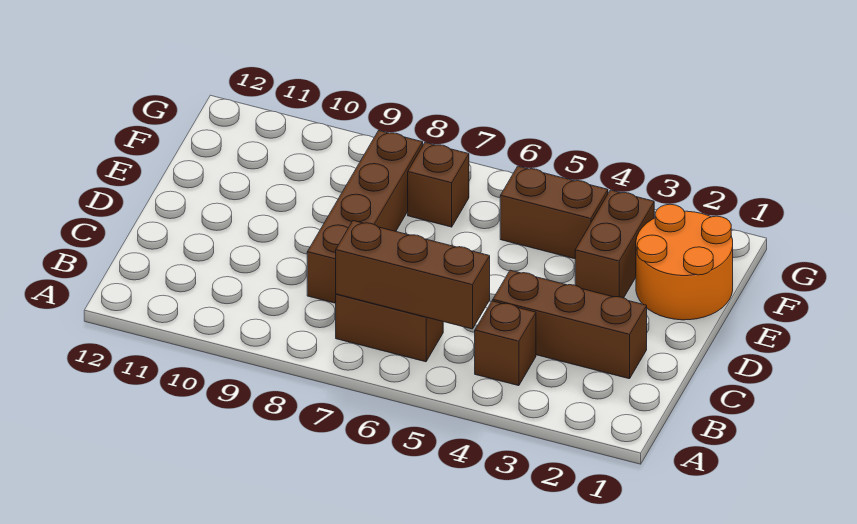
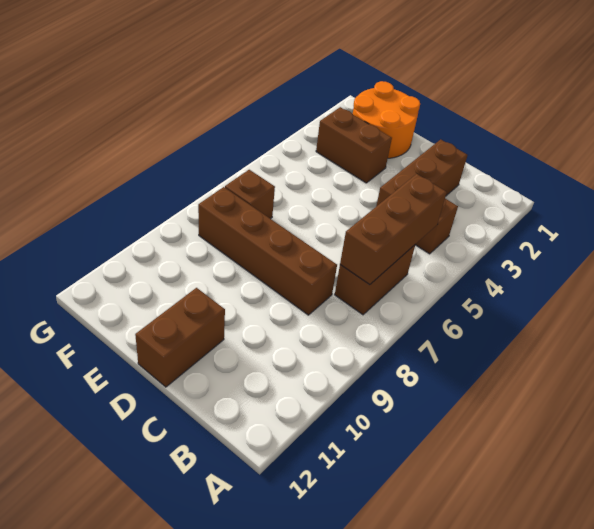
brown 1x2 brick [500,166,608,259] -> brown 1x2 brick moved to [135,288,225,387]

